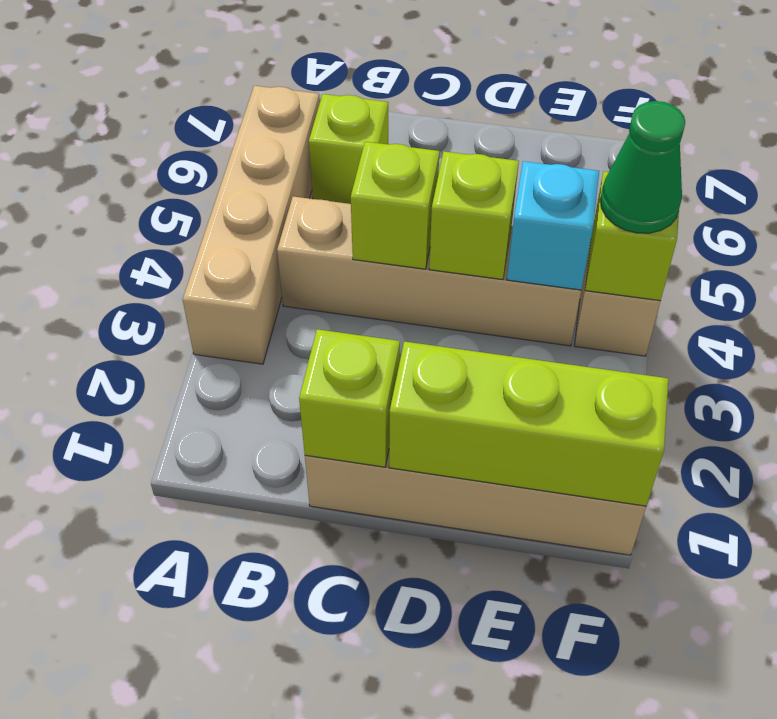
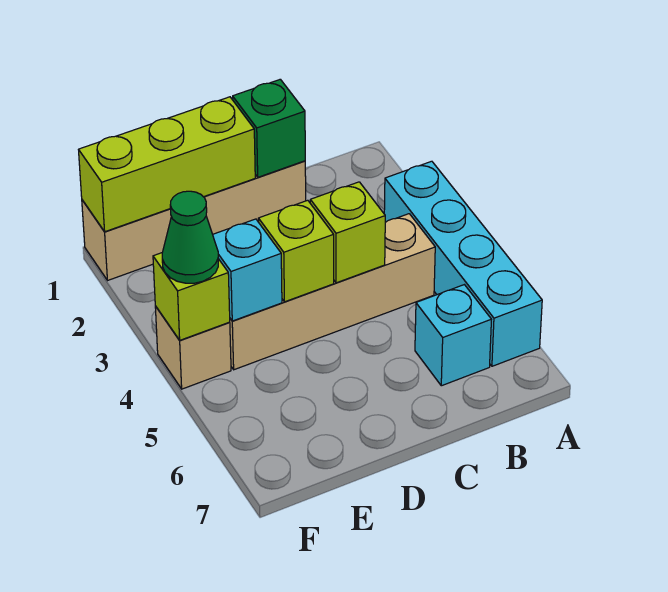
tan 1x4 brick [183,86,320,364] -> cyan 1x4 brick [384,161,542,366]
lime 1x1 brick [309,94,388,204] -> cyan 1x1 brick [415,285,491,386]
lime 1x1 brick [299,329,400,467] -> green 1x1 brick [233,79,305,177]

